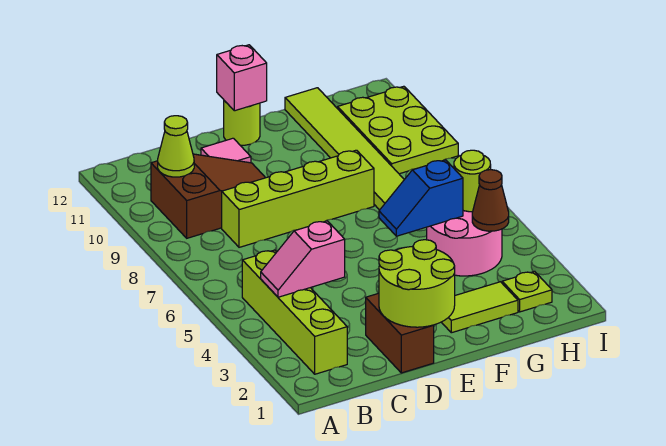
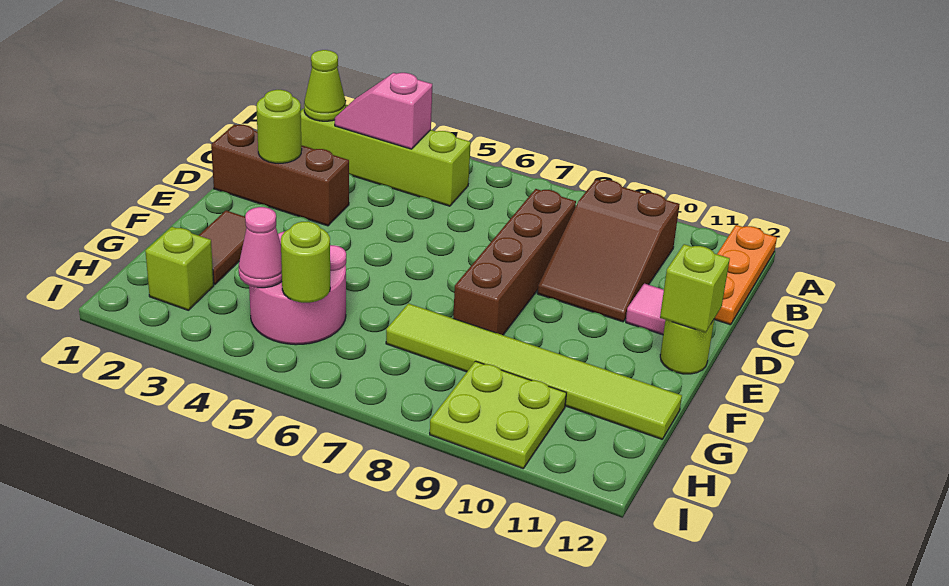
none -> orange 1x3 plate [714,225,777,325]
pink 1x2 slope [261,221,345,297] -> pink 1x2 slope turned to [335,73,432,149]
lime 1x1 cone [158,116,194,177] -> lime 1x1 cone moved to [304,50,346,121]
lime 1x4 brick [222,150,374,247] -> brown 1x4 brick [453,189,576,335]
brown 1x2 brick [366,293,434,373] -> brown 1x3 brick [211,125,349,226]
lime 2x2 round brick [379,240,455,327] -> lime 1x1 round brick [256,90,302,163]
pink 1x1 brick [217,45,267,111] -> lime 1x1 brick [660,244,730,333]
lime 1x2 tile [442,282,518,333] -> brown 1x2 tile [199,210,246,285]
blue 1x2 slope [379,160,463,236] -> none
lime 1x1 plate [502,271,552,312] -> lime 1x1 brick [145,227,214,310]
brown 1x1 cone [472,170,509,231] -> pink 1x1 cone [239,207,282,288]
lime 2x3 plate [338,86,458,174] -> lime 2x2 plate [430,361,566,468]

